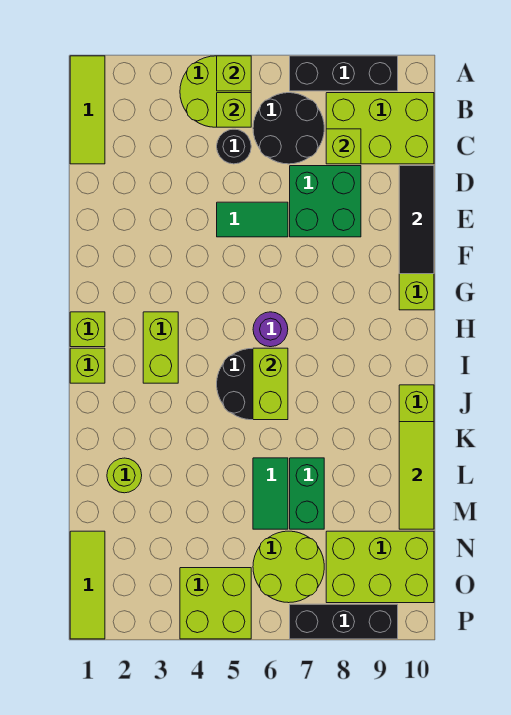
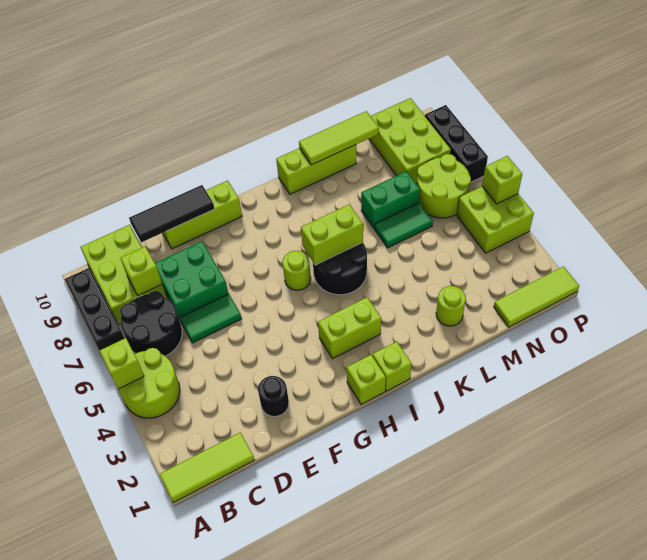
lime 1x1 brick [217,93,251,127] -> lime 1x1 brick moved to [482,156,522,204]
black 1x1 round brick [217,129,251,164] -> black 1x1 round brick moved to [258,376,289,417]
green 1x2 tile [217,202,288,237] -> green 1x2 tile turned to [180,294,242,343]
purple 1x1 round brick [253,312,288,347] -> lime 1x1 round brick [283,251,311,290]

